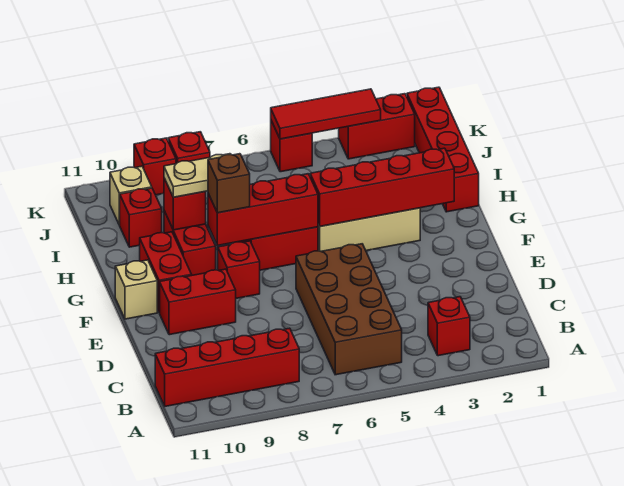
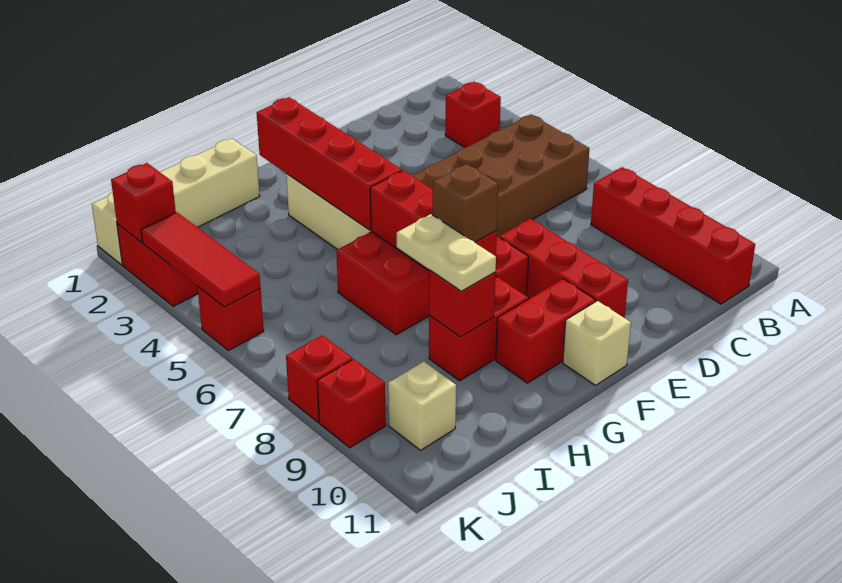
red 1x2 brick [160,269,236,335] -> red 1x3 brick [500,219,628,318]
red 1x4 brick [407,87,479,212] -> tan 1x4 brick [92,139,260,265]
red 1x1 brick [120,188,162,247] -> red 1x1 brick moved to [111,163,176,242]

